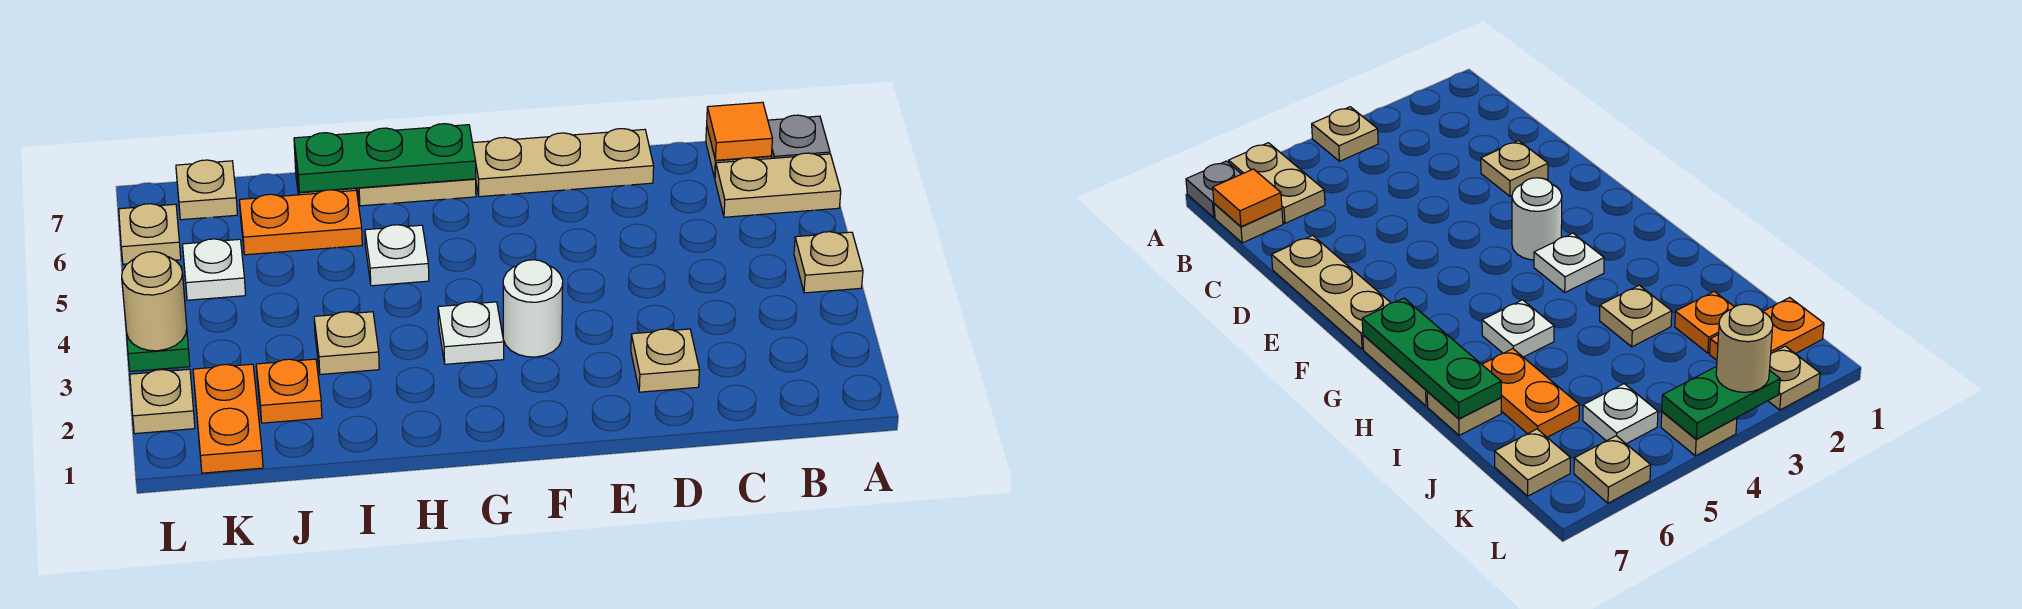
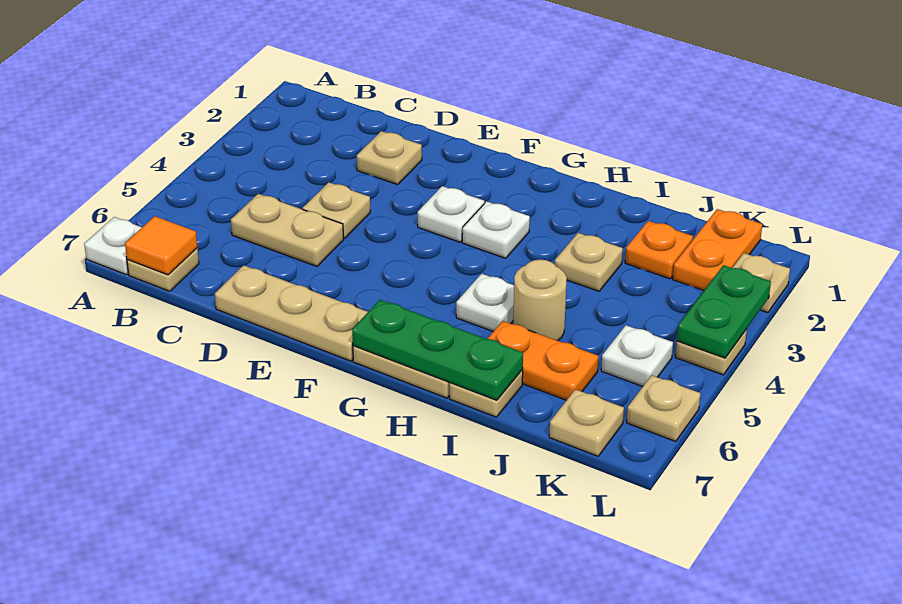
tan 1x1 plate [794,232,863,293] -> tan 1x1 plate moved to [303,182,370,238]
tan 1x2 plate [715,153,841,217] -> tan 1x2 plate moved to [231,194,344,266]
grey 1x1 plate [768,115,830,158] -> white 1x1 plate [84,217,142,275]
white 1x1 round brick [503,260,563,357] -> white 1x1 plate [418,186,484,242]
tan 1x1 round brick [122,252,187,351] -> tan 1x1 round brick moved to [513,260,567,341]

